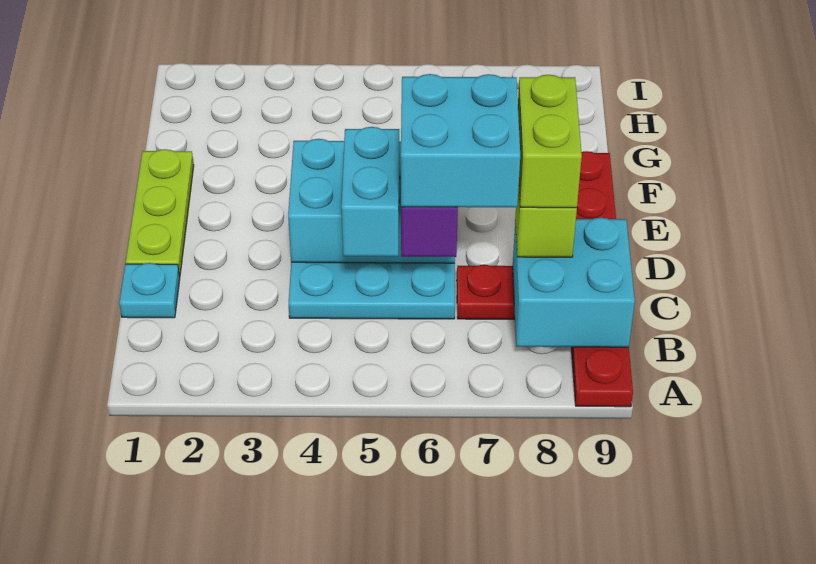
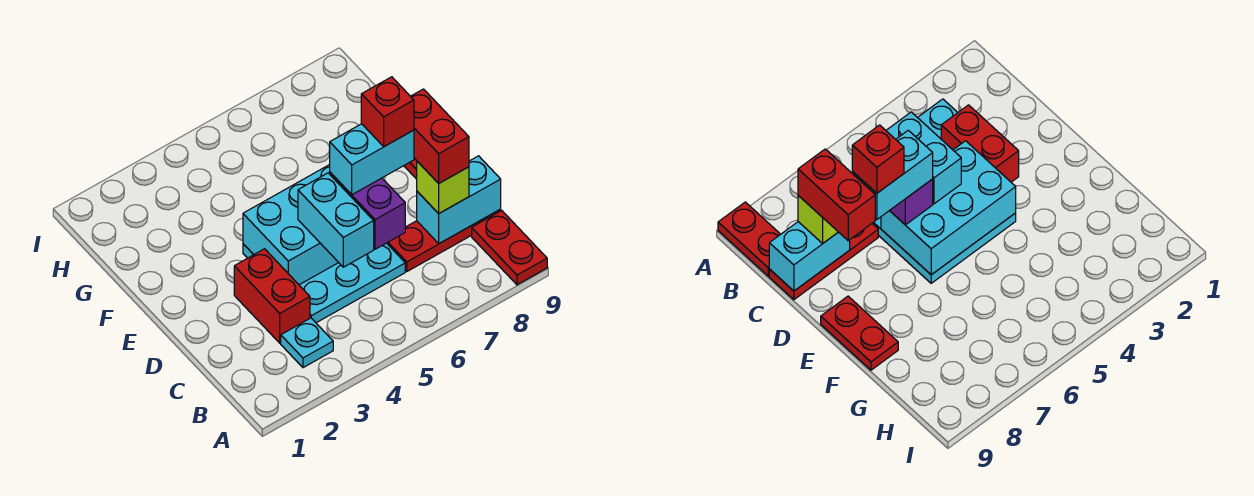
cyan 2x2 brick [513,218,635,347] -> cyan 1x2 brick [417,156,501,244]
cyan 1x1 plate [119,263,180,318] -> cyan 1x1 plate moved to [281,318,333,368]
none -> red 1x2 brick [234,249,310,343]
cyan 2x2 brick [401,74,520,207] -> cyan 1x2 brick [330,124,414,195]
lime 1x2 brick [518,75,582,208] -> red 1x2 brick [411,89,469,183]
lime 1x3 plate [126,149,194,277] -> none
none -> red 1x1 brick [361,77,414,147]

